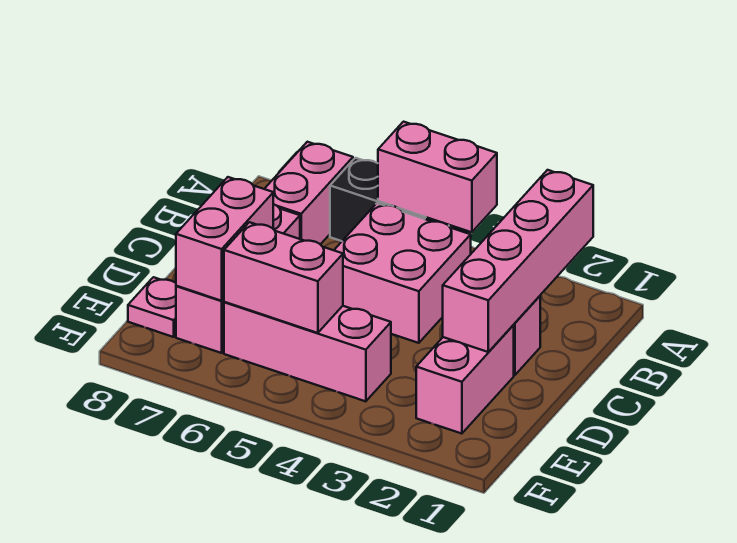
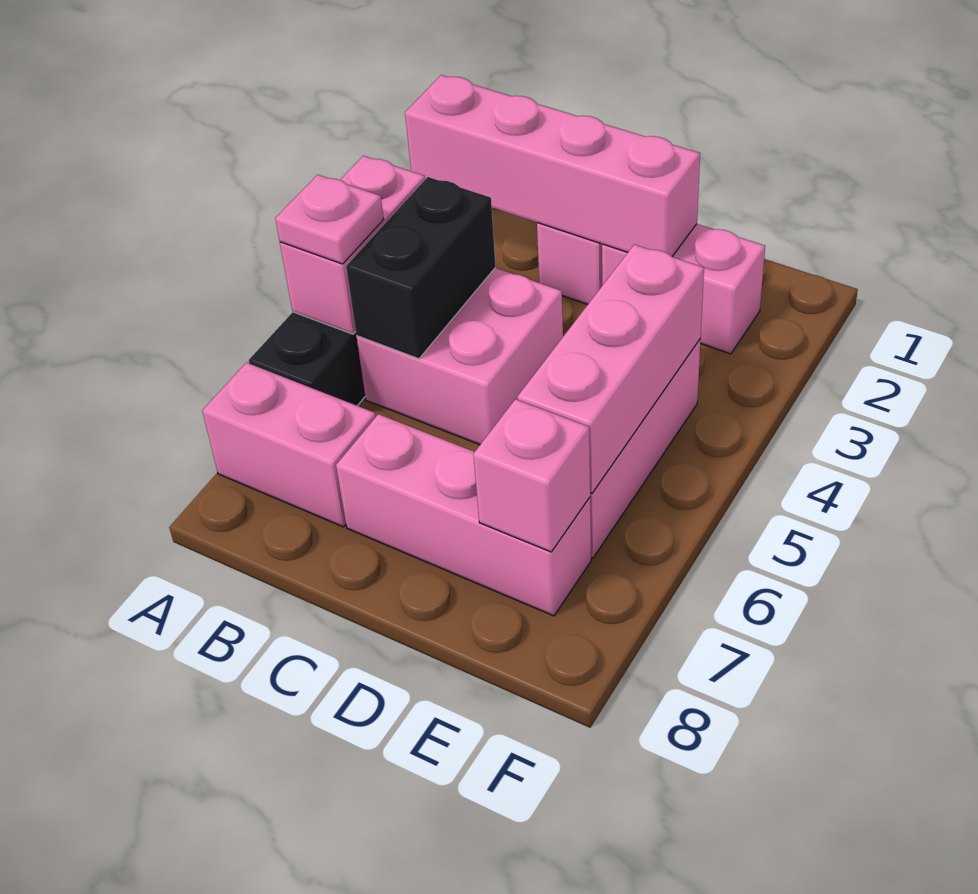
none -> black 1x2 brick [346,177,496,359]
pink 1x2 brick [176,177,273,301] -> pink 1x1 brick [473,399,590,552]
pink 1x2 brick [224,222,343,333] -> pink 1x3 brick [517,245,704,493]
pink 1x1 plate [128,277,176,337] -> pink 1x1 plate moved to [275,175,384,264]

